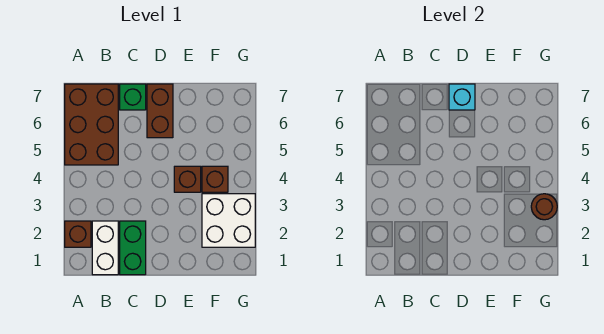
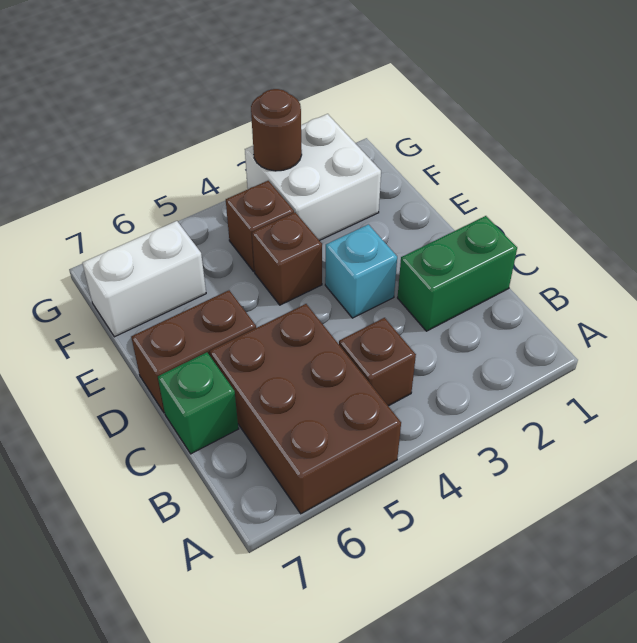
brown 1x1 brick [65,221,91,247] -> brown 1x1 brick moved to [339,318,416,406]
brown 2x3 brick [65,84,118,165] -> brown 2x3 brick turned to [210,304,401,514]
white 1x2 brick [92,221,118,275] -> white 1x2 brick moved to [82,221,206,337]
cyan 1x1 brick [449,84,475,110] -> cyan 1x1 brick moved to [325,224,397,318]

